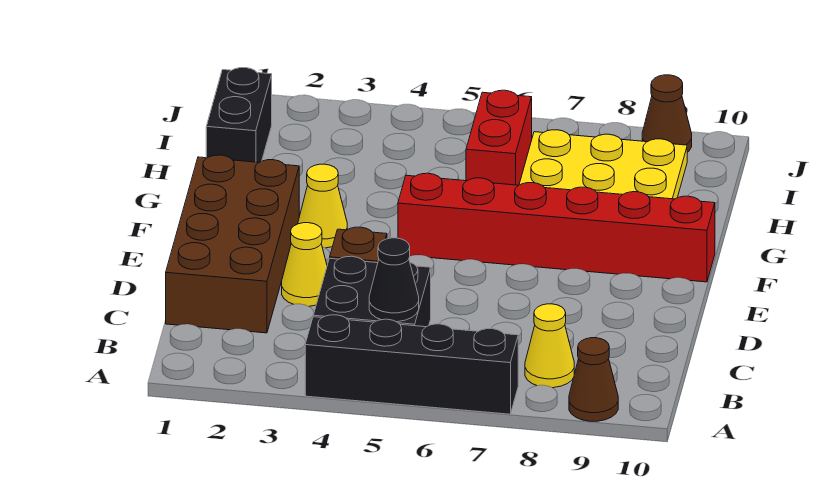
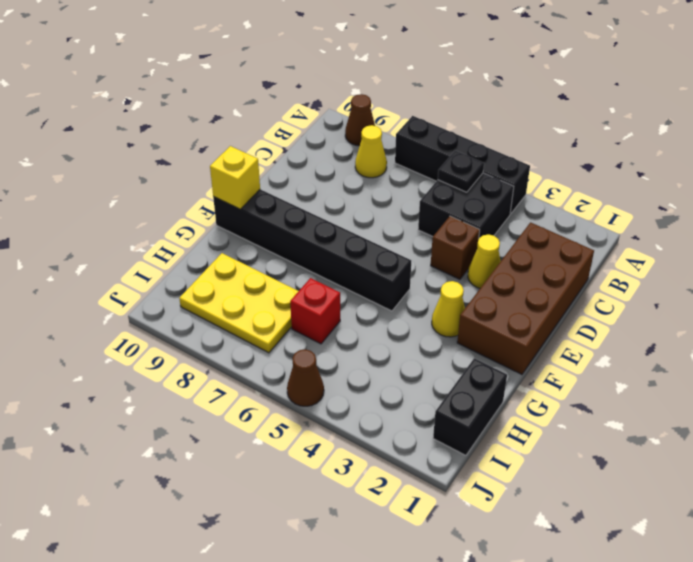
black 1x1 cone [369,238,419,322] -> black 1x1 plate [438,151,484,192]
red 1x6 brick [398,173,715,282] -> black 1x6 brick [213,189,411,311]
none -> yellow 1x1 brick [210,146,260,209]
red 1x2 brick [466,90,532,185] -> red 1x1 brick [290,278,340,344]
brown 1x1 cone [642,75,692,152] -> brown 1x1 cone moved to [287,349,324,406]

